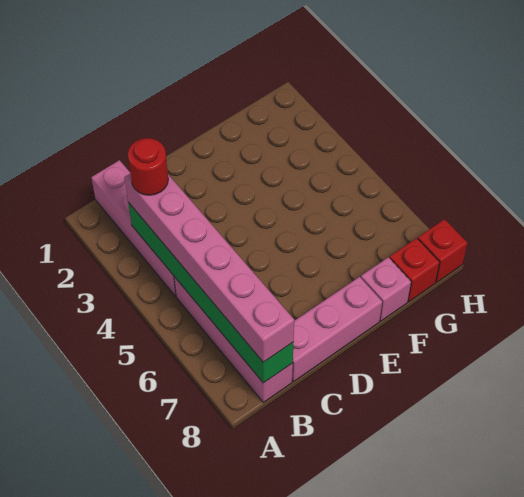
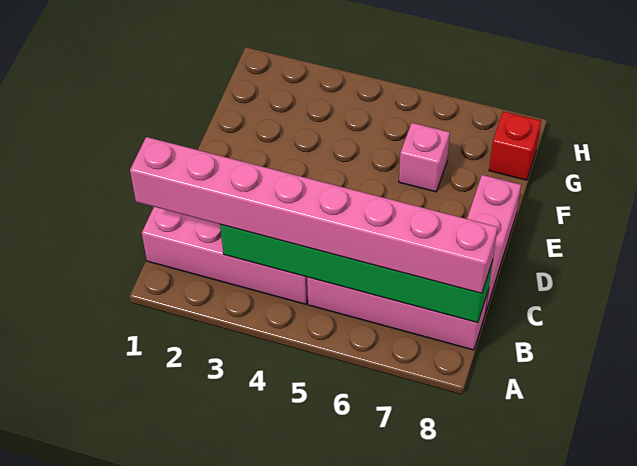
pink 1x6 brick [124,173,294,362] -> pink 1x8 brick [130,137,498,293]
red 1x1 round brick [128,138,168,195] -> none
pink 1x1 brick [361,257,411,321] -> pink 1x1 brick moved to [399,123,450,192]
red 1x1 brick [418,219,468,282] -> none

